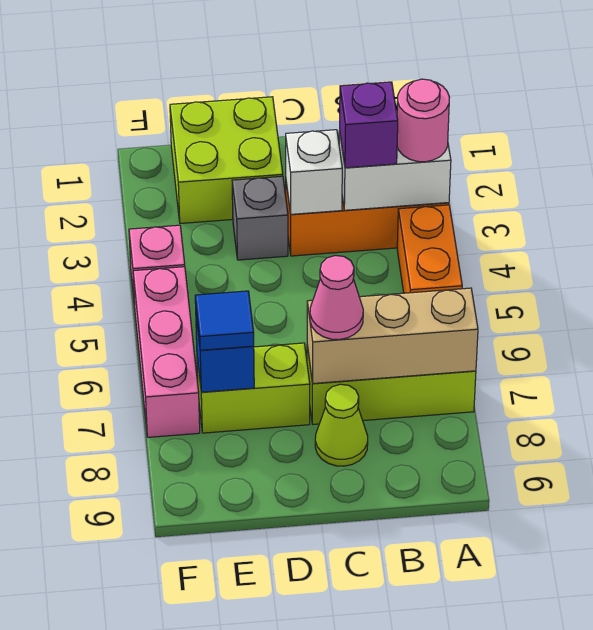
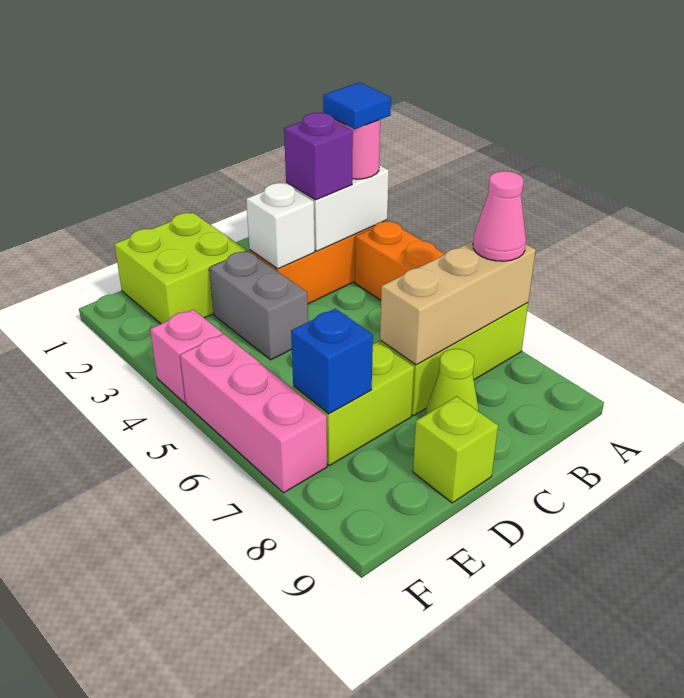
pink 1x1 cone [310,256,363,340] -> pink 1x1 cone moved to [473,171,526,261]
grey 1x1 brick [232,176,288,260] -> grey 1x2 brick [209,251,308,360]
none -> lime 1x1 brick [413,396,498,503]
blue 1x1 tile [195,291,254,350] -> blue 1x1 tile moved to [323,82,391,129]

